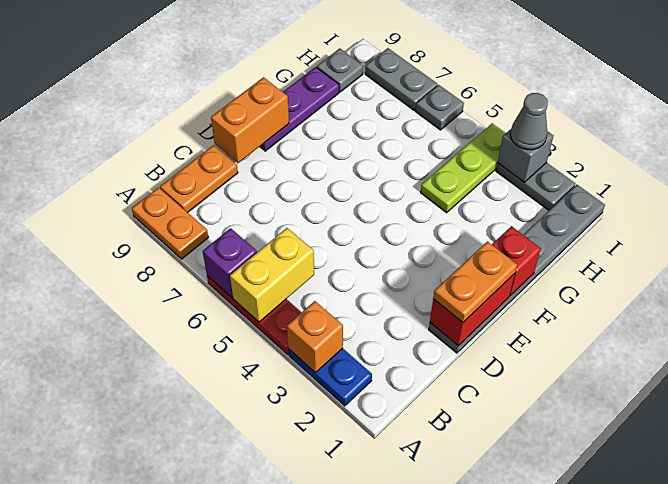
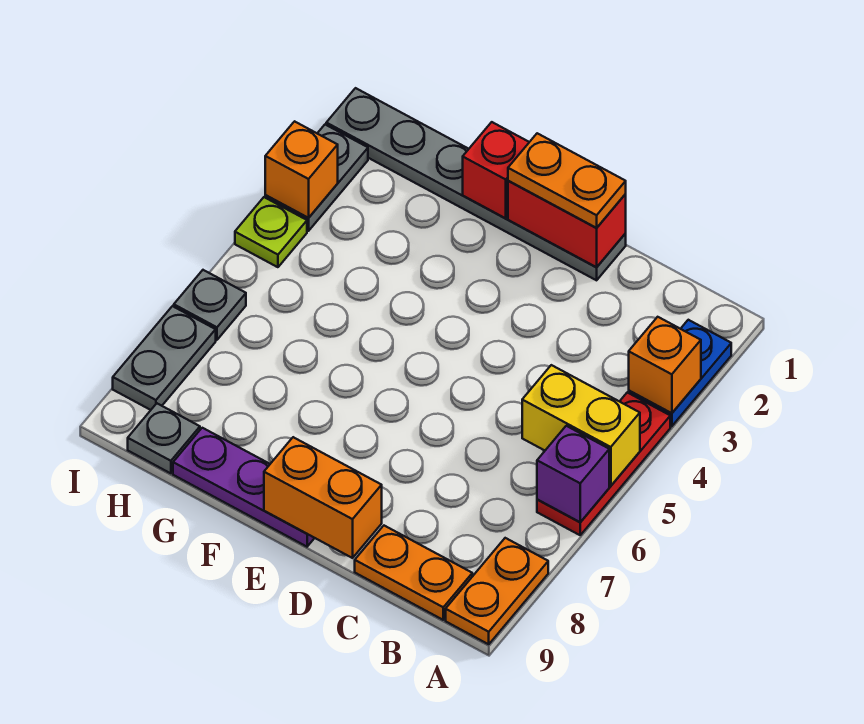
lime 1x3 plate [421,123,506,213] -> lime 1x1 plate [235,197,307,267]
grey 1x1 brick [498,129,553,182] -> orange 1x1 brick [265,121,338,218]
grey 1x1 cone [510,93,548,150] -> none

